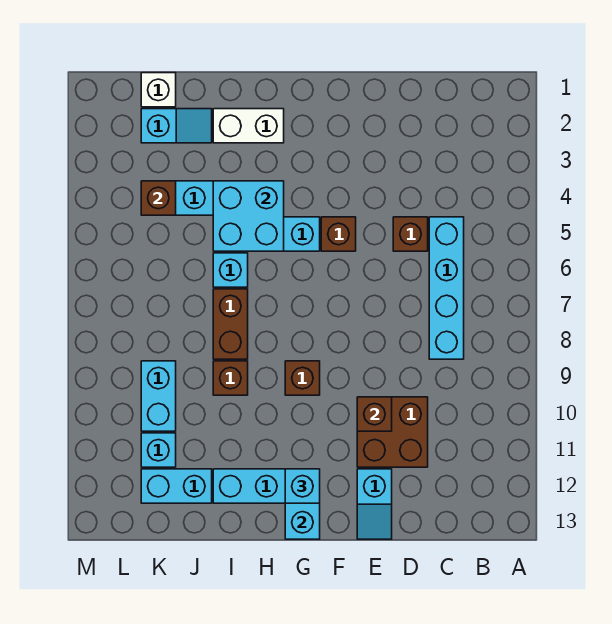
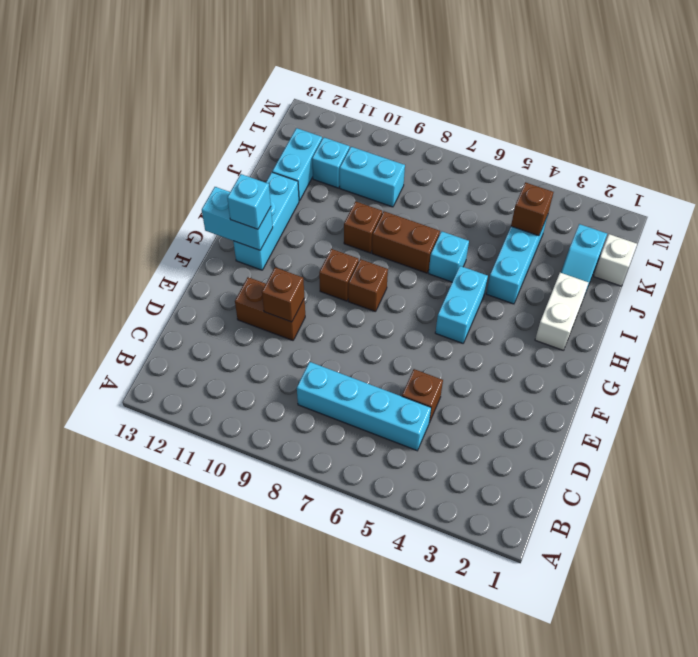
brown 2x2 brick [357,397,428,467] -> brown 1x2 brick [235,277,305,340]
cyan 1x2 slope [357,469,392,539] -> none
brown 1x1 brick [321,217,356,251] -> brown 1x1 brick moved to [348,259,388,312]
cyan 2x2 brick [213,181,284,251] -> none

